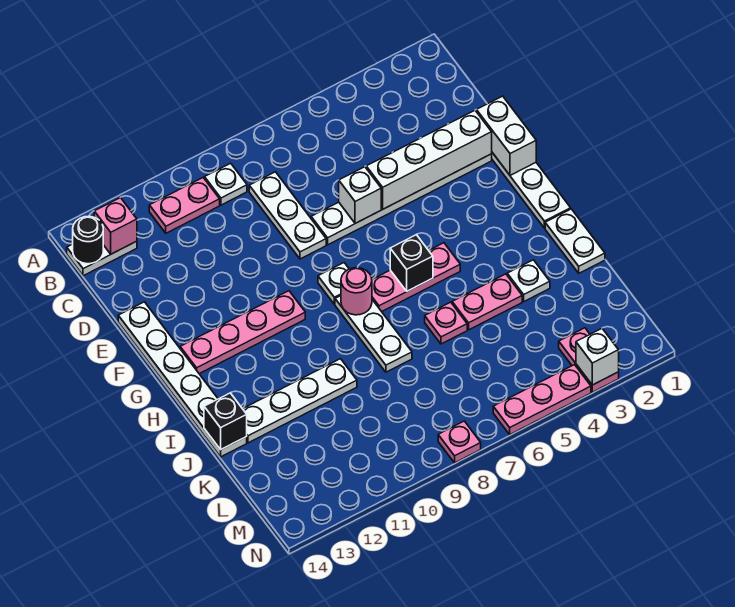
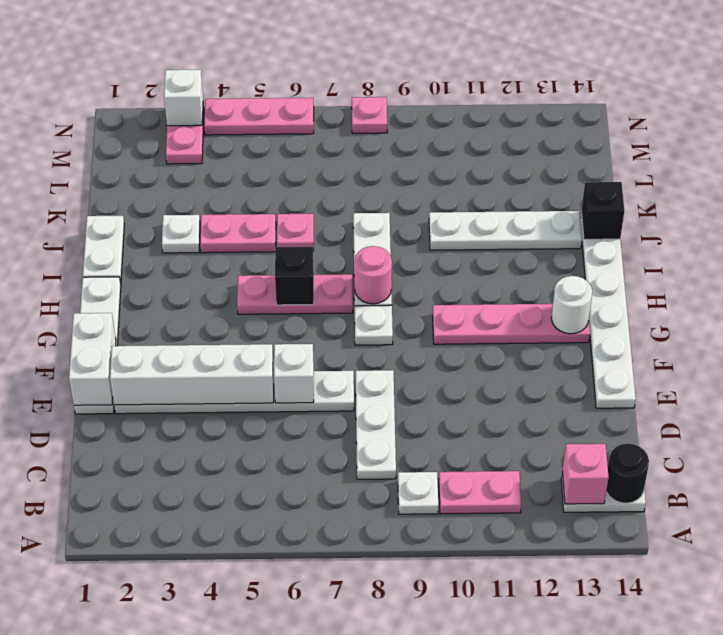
none -> white 1x1 round brick [551,276,592,334]

